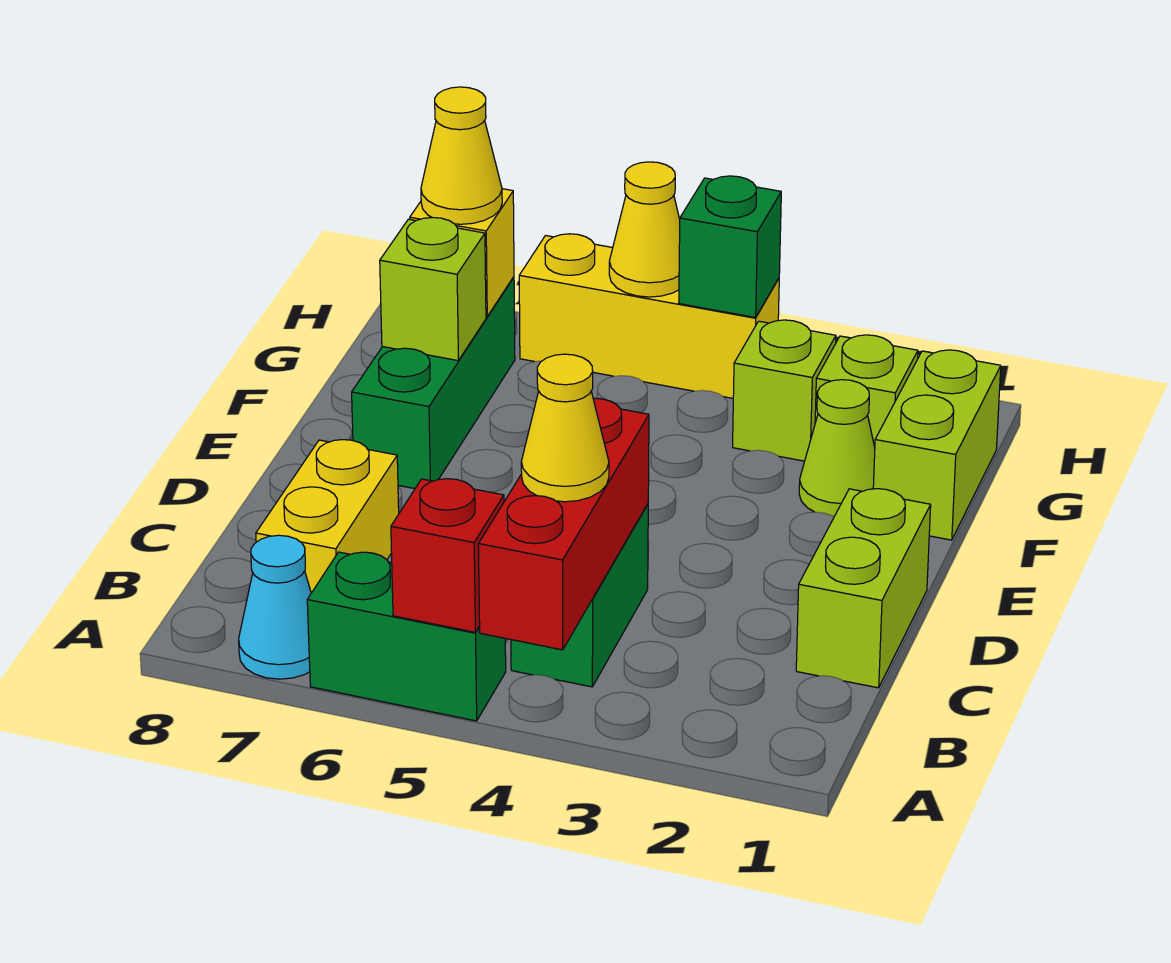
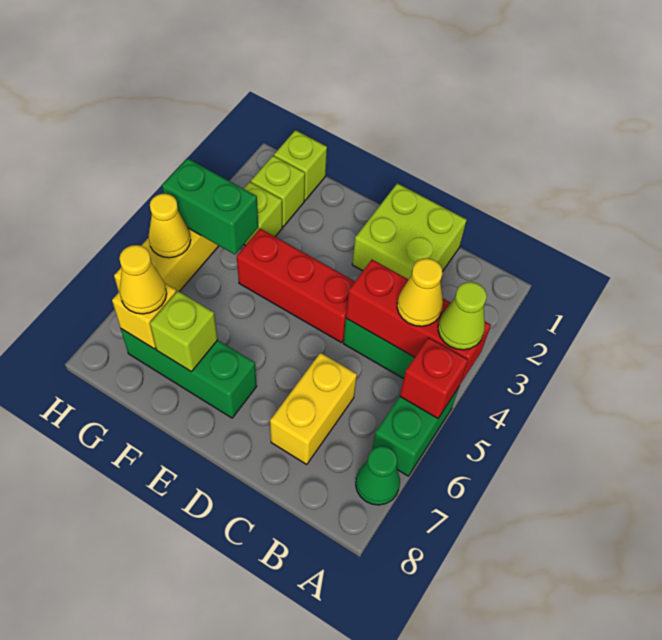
cyan 1x1 cone [239,535,311,679] -> green 1x1 cone [356,446,400,505]
yellow 1x2 brick [256,440,399,593] -> yellow 1x2 brick turned to [270,353,357,464]
lime 1x2 brick [796,489,931,688] -> lime 2x2 brick [352,183,467,279]
none -> red 1x3 brick [237,229,355,343]
lime 1x2 brick [873,350,1001,540] -> lime 1x1 brick [274,130,327,200]
lime 1x1 cone [799,380,875,517] -> lime 1x1 cone moved to [438,282,487,350]
green 1x1 brick [679,176,781,317] -> green 1x2 brick [162,158,258,255]

